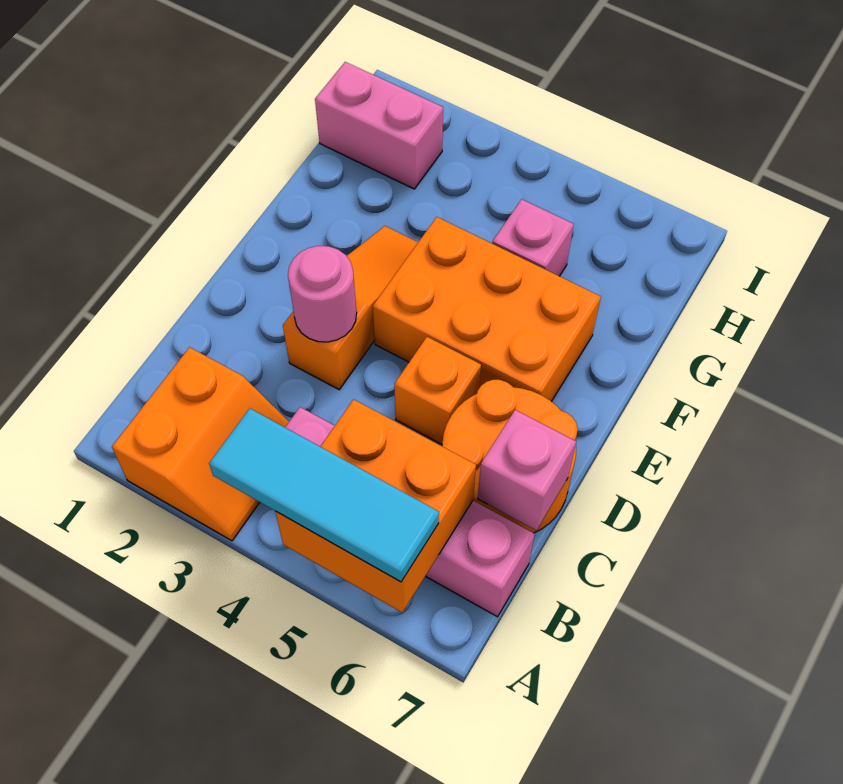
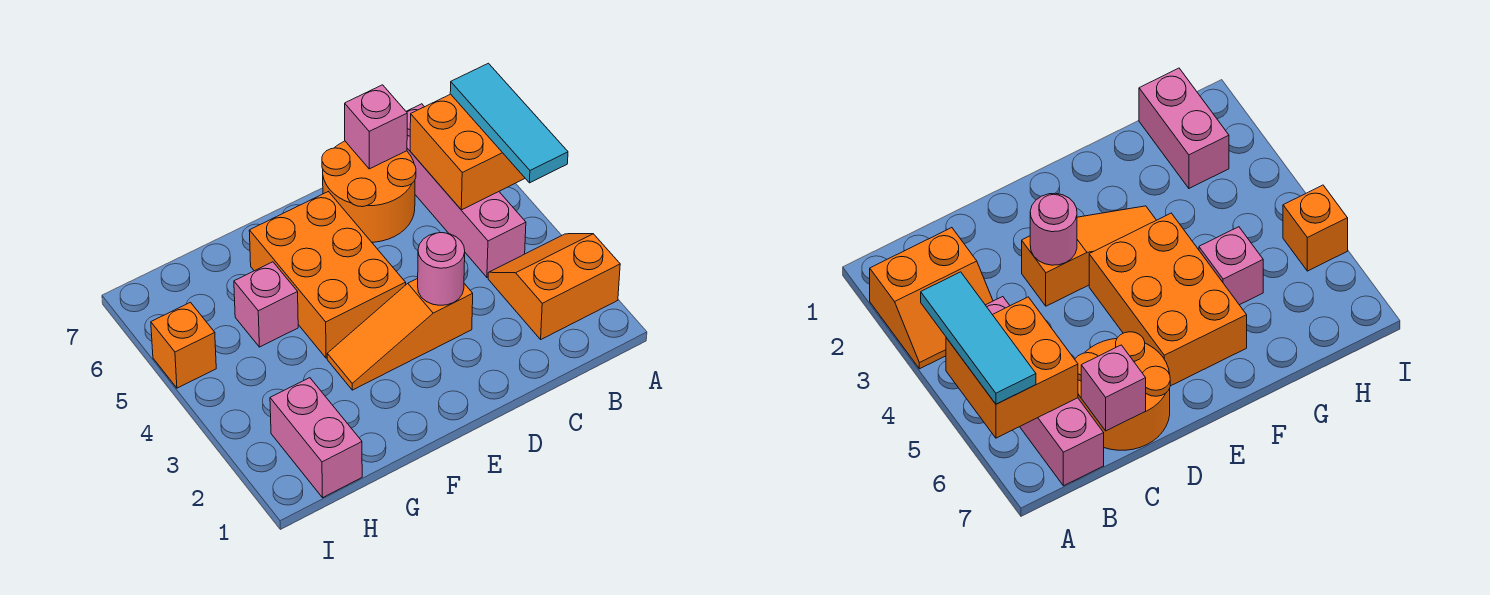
orange 1x1 brick [394,337,481,444] -> orange 1x1 brick moved to [151,302,216,388]

